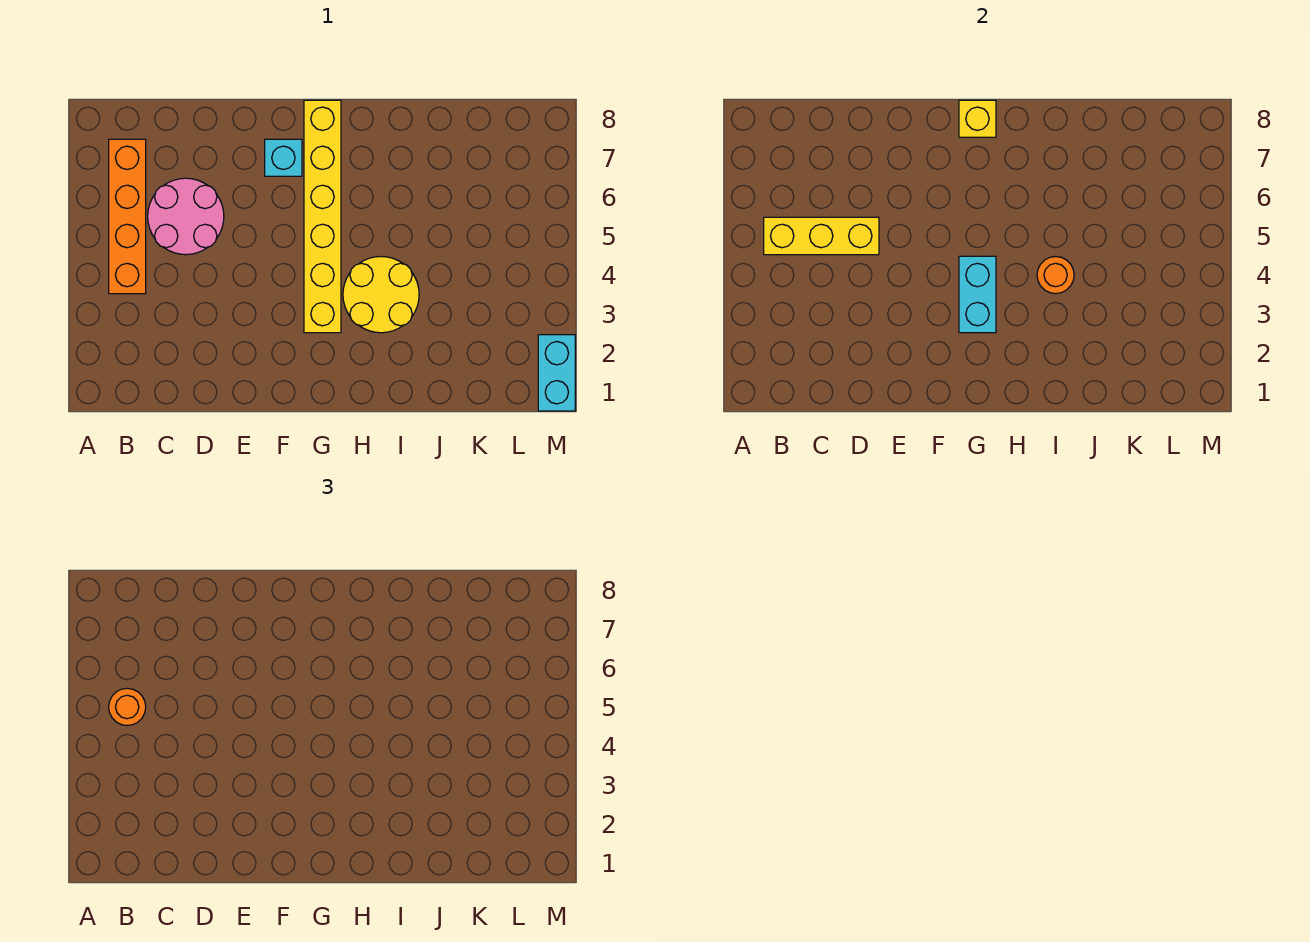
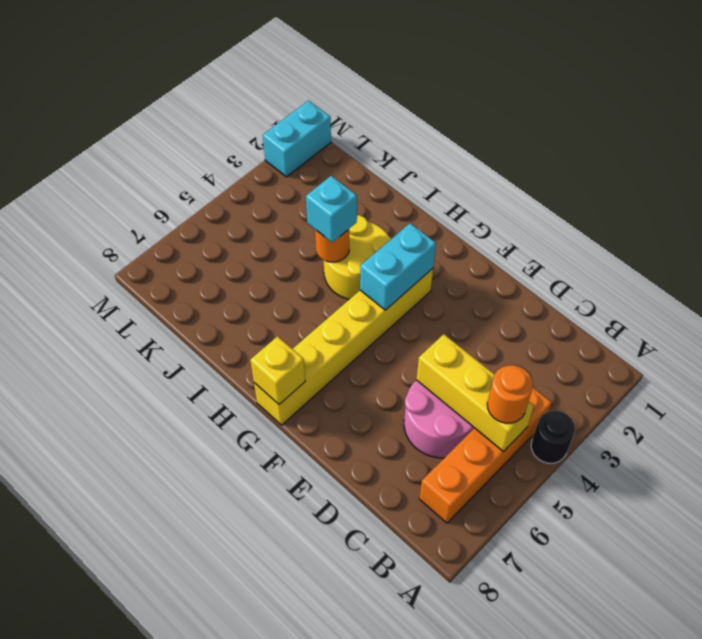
none -> black 1x1 round brick [531,410,575,463]
cyan 1x1 brick [265,139,302,176] -> cyan 1x1 brick moved to [306,176,357,242]

